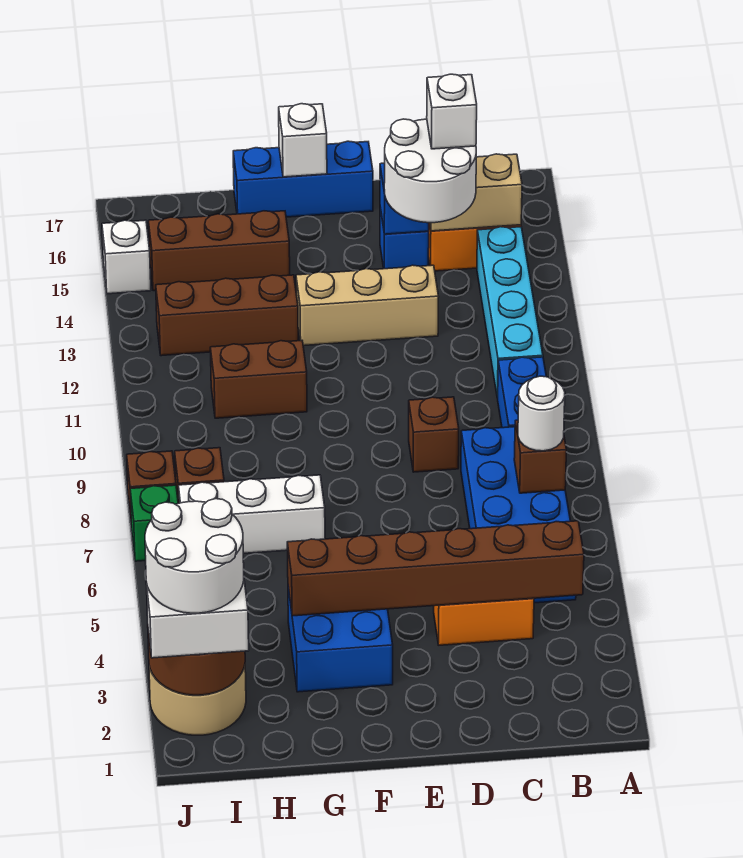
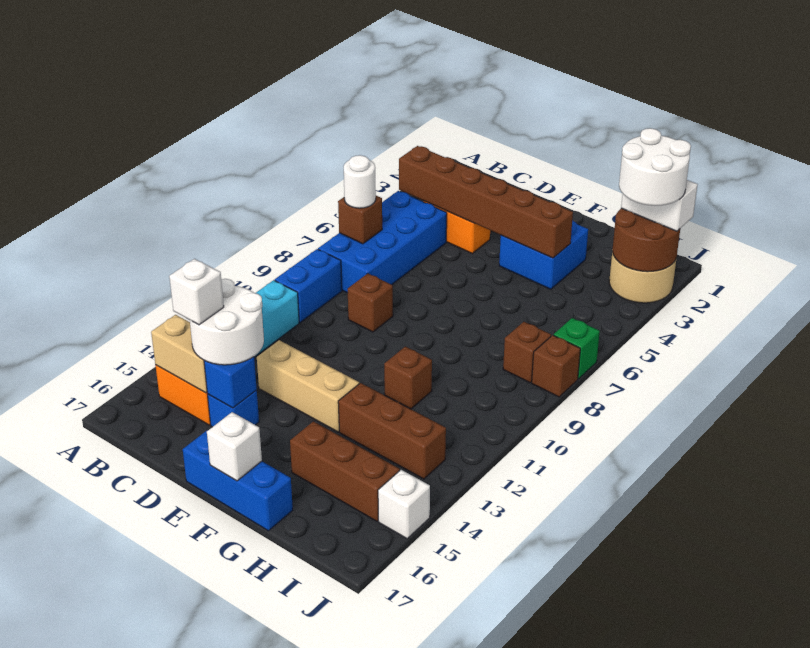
white 1x3 brick [178,475,325,554] -> none
brown 1x2 brick [210,341,307,418] -> brown 1x1 brick [384,346,432,409]

